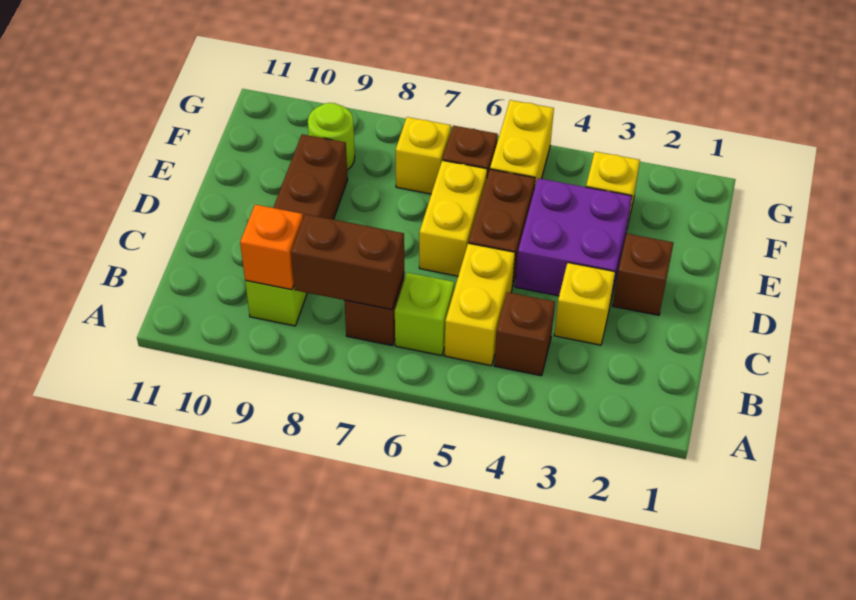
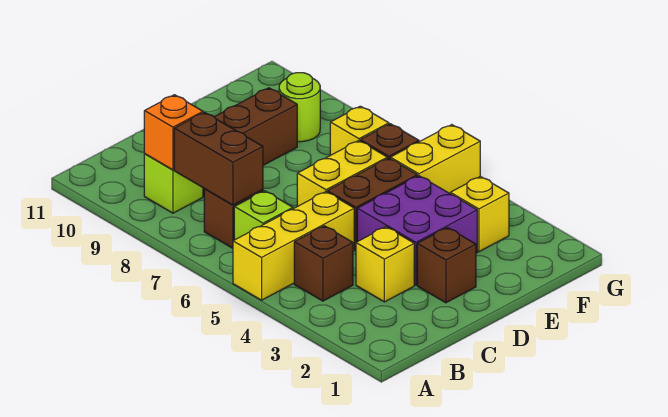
yellow 1x2 brick [445,243,515,366] -> yellow 1x3 brick [233,192,354,300]

